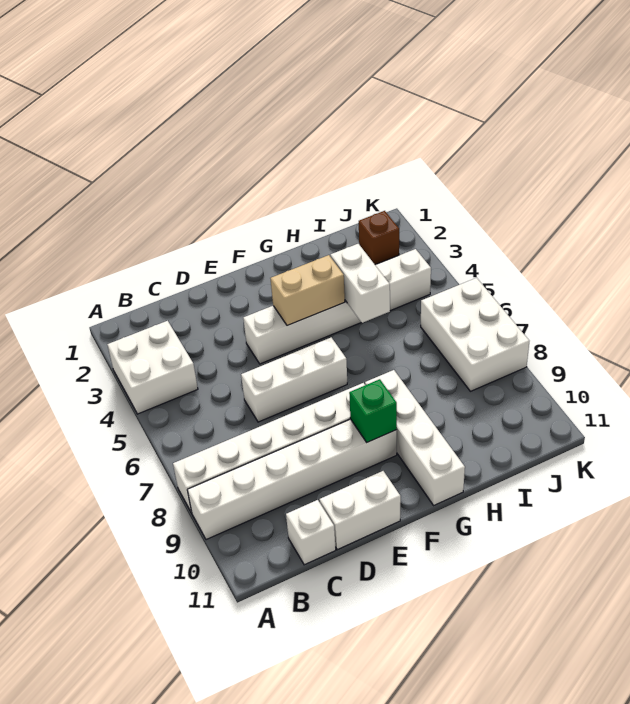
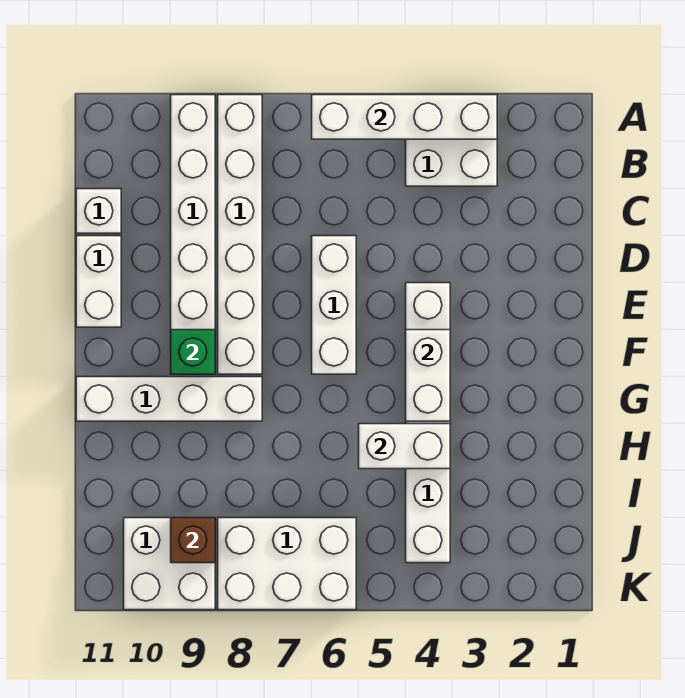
none -> white 1x4 brick [312,95,497,139]
tan 1x2 brick [270,255,345,326] -> white 1x2 brick [406,330,450,421]
brown 1x1 brick [359,211,399,265] -> brown 1x1 brick moved to [171,518,215,563]
none -> white 2x2 brick [124,518,215,610]

